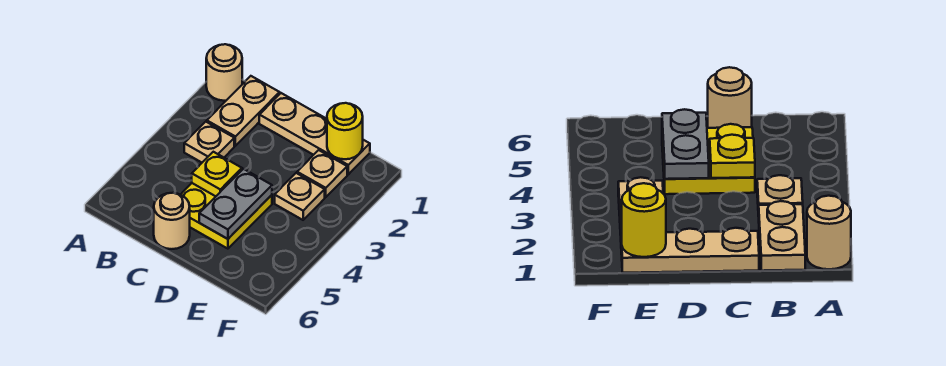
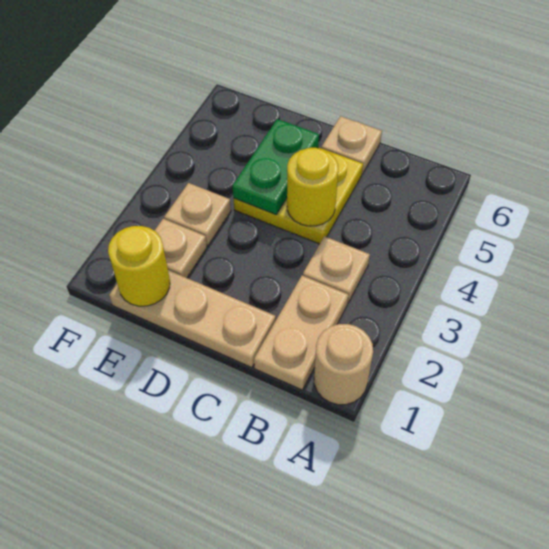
yellow 1x1 plate [192,152,242,196] -> yellow 1x1 round brick [287,148,338,226]
tan 1x1 round brick [154,193,190,249] -> tan 1x1 plate [322,116,382,174]
grey 1x2 plate [199,169,272,239] -> green 1x2 plate [232,119,319,215]

